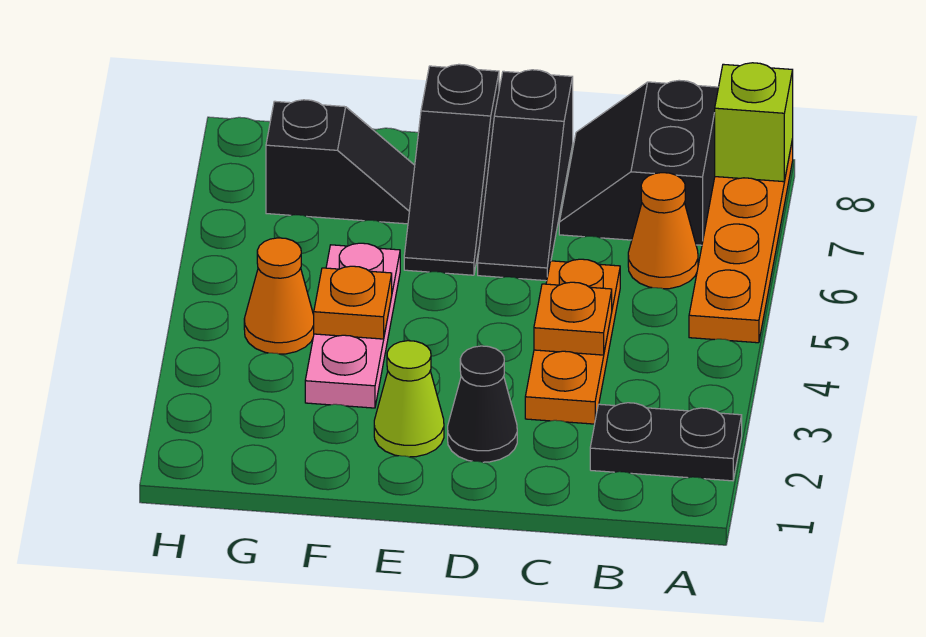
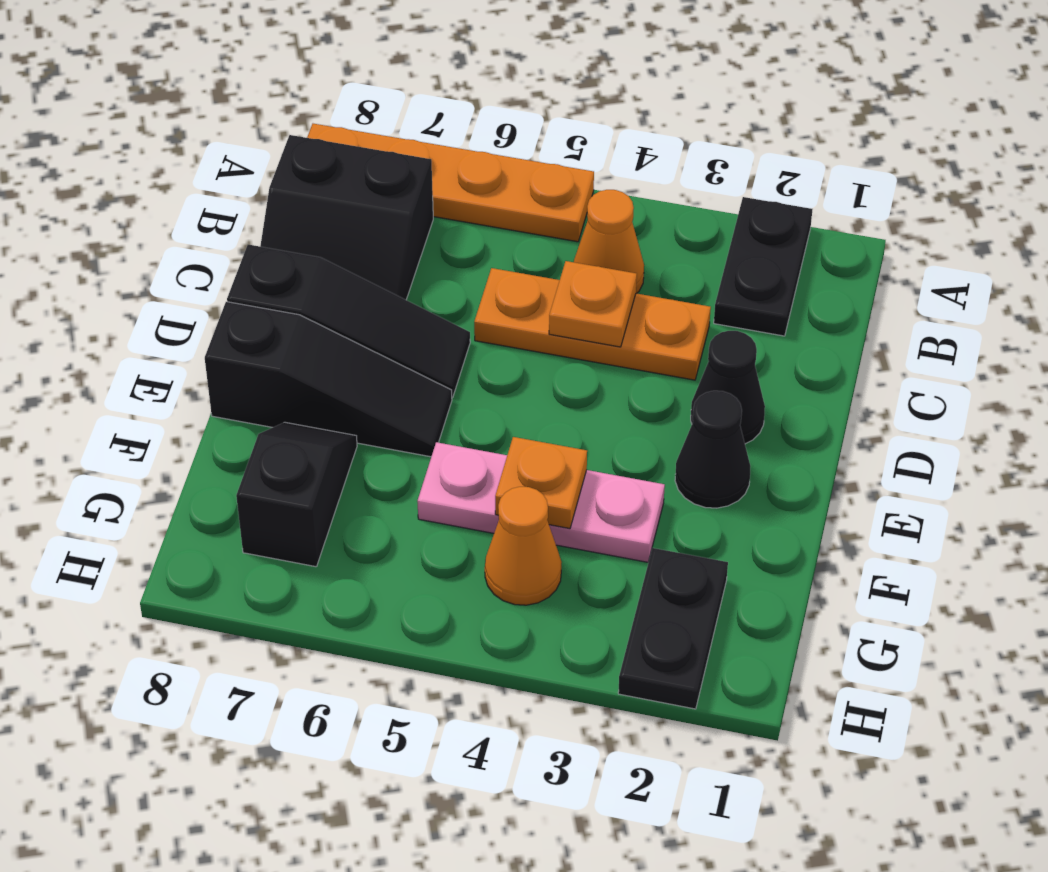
lime 1x1 brick [715,63,793,182] -> none
orange 1x1 cone [628,173,698,289] -> orange 1x1 cone moved to [574,190,644,294]
lime 1x1 cone [374,341,444,457] -> black 1x1 cone [675,391,750,508]
none -> black 1x2 plate [618,548,728,709]

